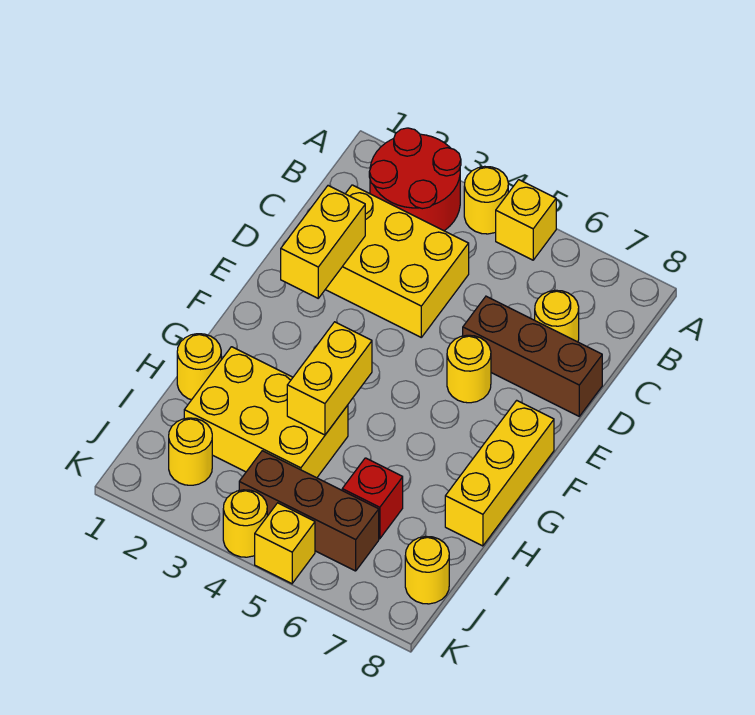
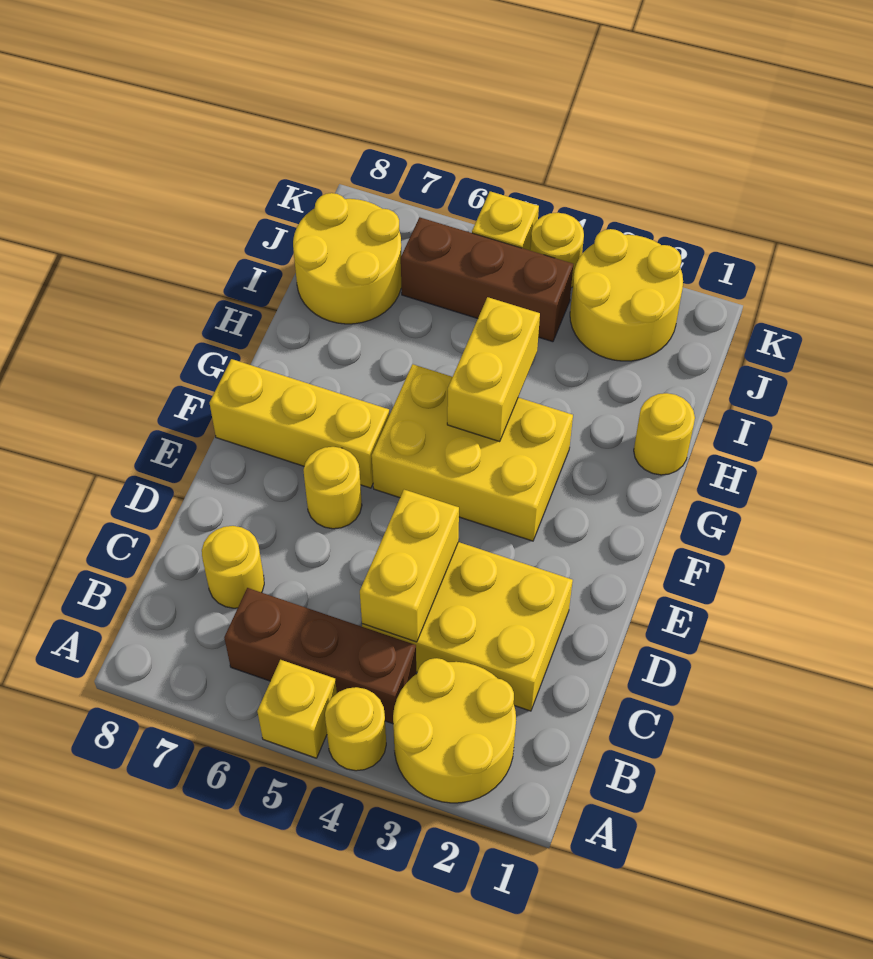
red 2x2 round brick [369,128,461,231] -> yellow 2x2 round brick [393,658,516,803]
yellow 1x2 brick [281,186,365,298] -> yellow 1x2 brick moved to [360,490,459,642]
brown 1x3 brick [463,296,602,416] -> brown 1x3 brick moved to [224,588,416,724]
yellow 1x3 brick [445,400,554,546] -> yellow 1x3 brick turned to [210,359,389,488]
yellow 2x3 brick [184,347,348,478] -> yellow 2x3 brick moved to [372,364,573,541]
red 1x1 brick [342,458,403,539] -> none
yellow 1x1 round brick [169,418,212,485] -> yellow 2x2 round brick [570,229,683,361]
yellow 1x1 round brick [405,536,449,604] -> yellow 2x2 round brick [293,193,401,324]

